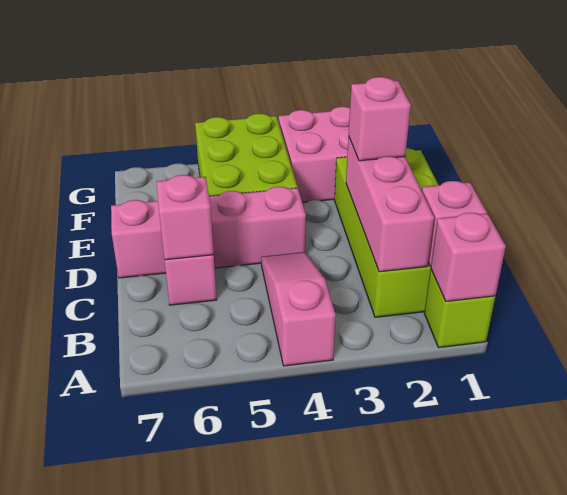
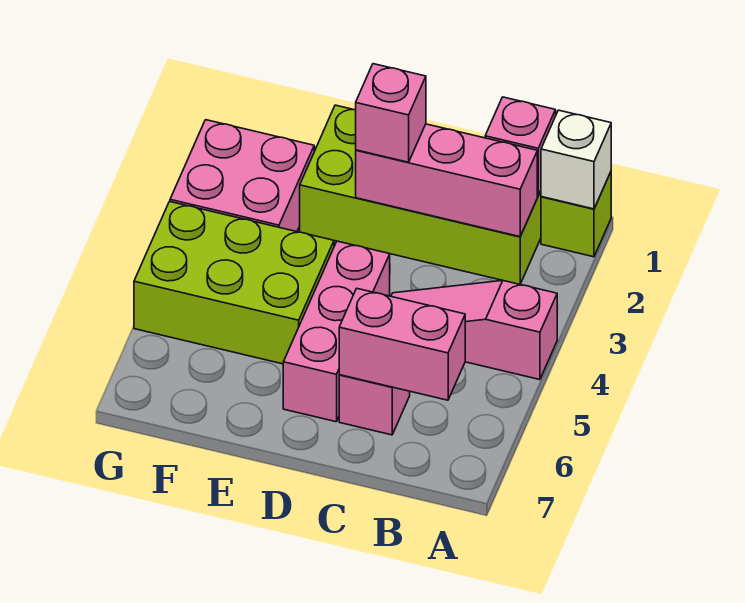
pink 1x1 brick [431,213,506,301] -> white 1x1 brick [541,110,611,209]
pink 1x1 brick [156,175,214,260] -> pink 1x2 brick [339,289,465,400]
pink 1x4 brick [111,187,306,278] -> pink 1x3 brick [283,241,390,422]

